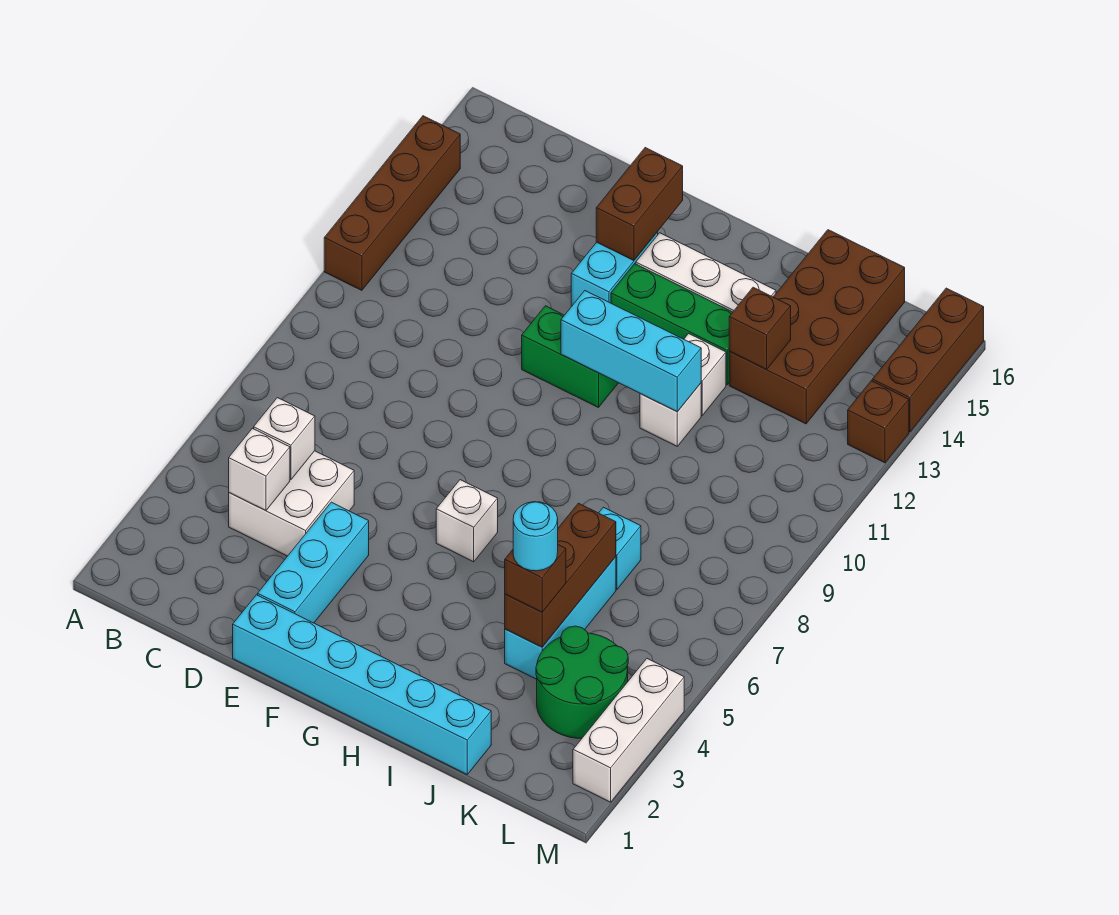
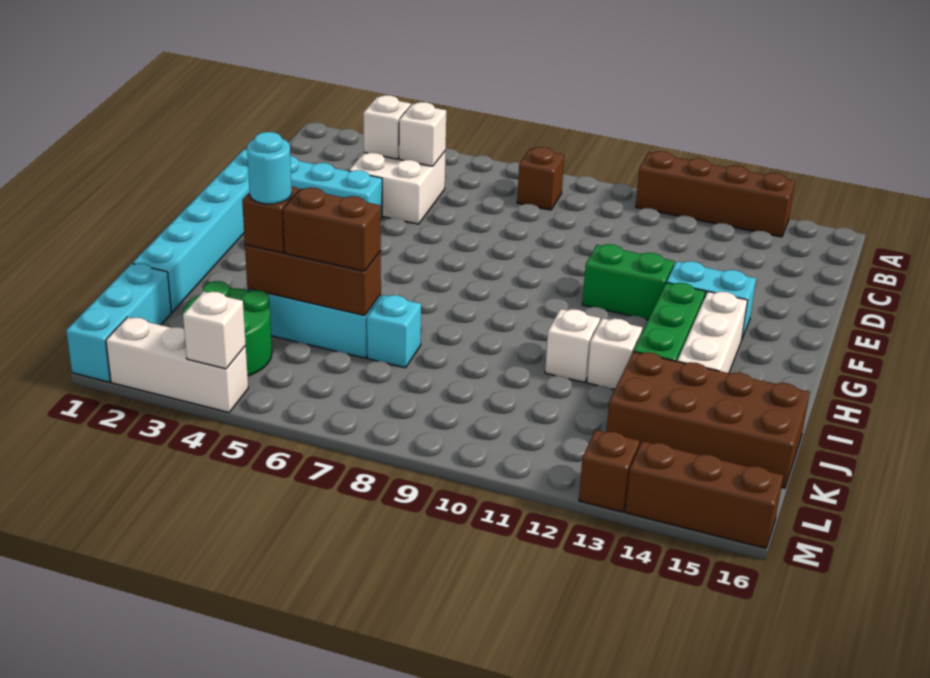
green 1x2 brick [522,306,618,408] -> green 1x2 brick turned to [582,244,674,320]
brown 1x2 brick [596,148,683,261] -> brown 1x2 brick moved to [283,188,381,271]
white 1x1 brick [436,480,498,562] -> white 1x1 brick moved to [183,291,246,369]
cyan 1x3 brick [561,291,701,412] -> cyan 1x3 brick moved to [66,263,171,382]
brown 1x1 brick [729,287,791,370] -> brown 1x1 brick moved to [517,147,564,210]

